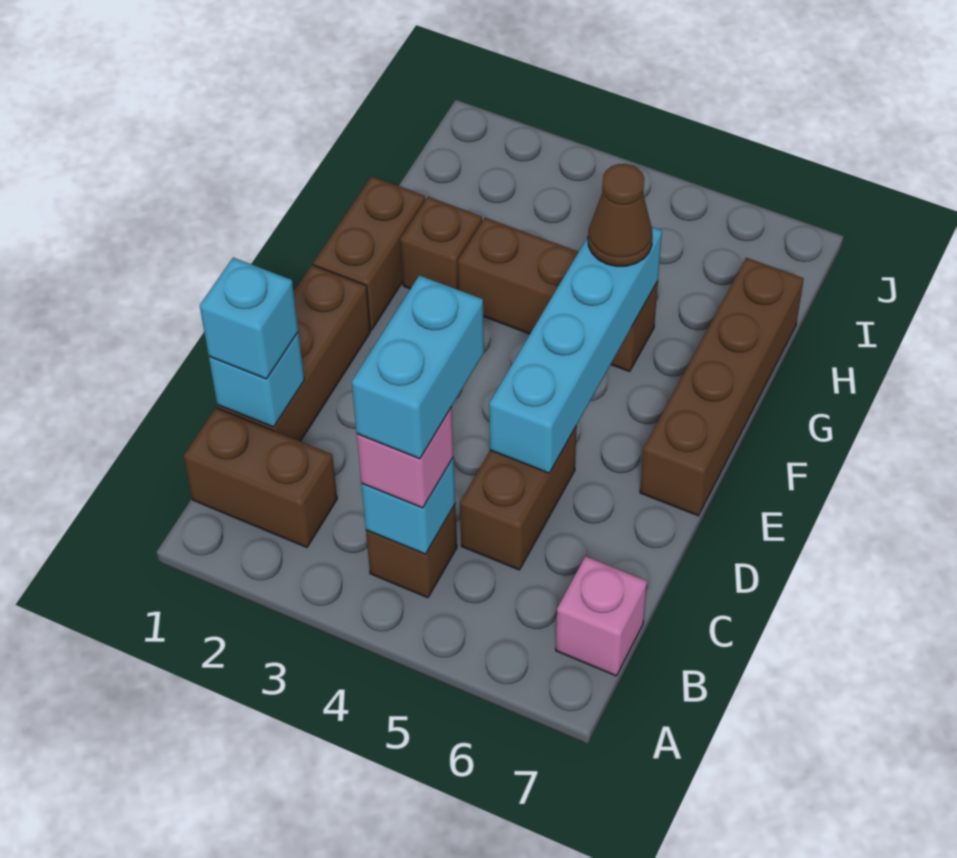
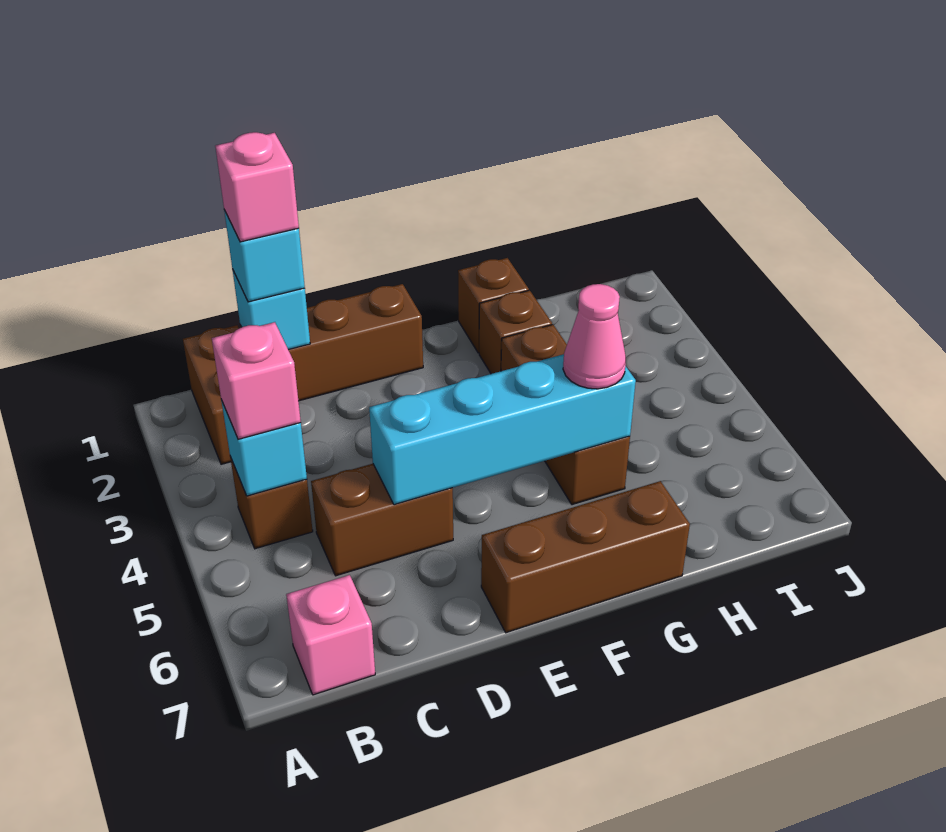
cyan 1x2 brick [352,275,484,459] -> none
none -> pink 1x1 brick [215,132,299,242]
brown 1x4 brick [640,258,804,516] -> brown 1x3 brick [481,481,690,633]
brown 1x2 brick [313,176,425,330] -> brown 1x1 brick [458,258,529,353]
brown 1x1 cone [588,164,652,266] -> pink 1x1 cone [563,284,626,389]

